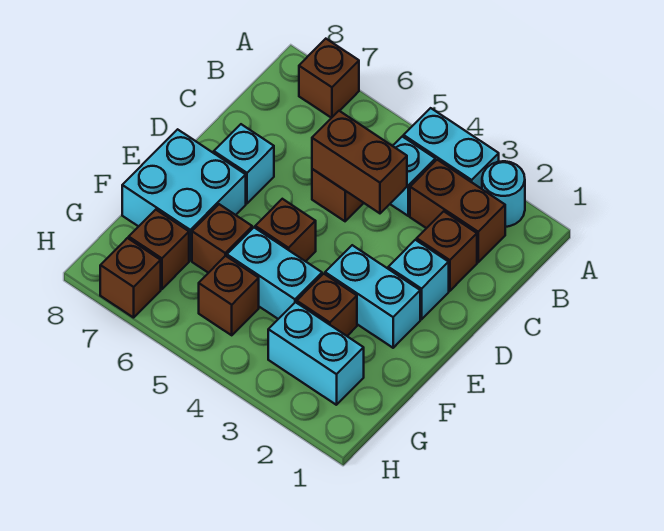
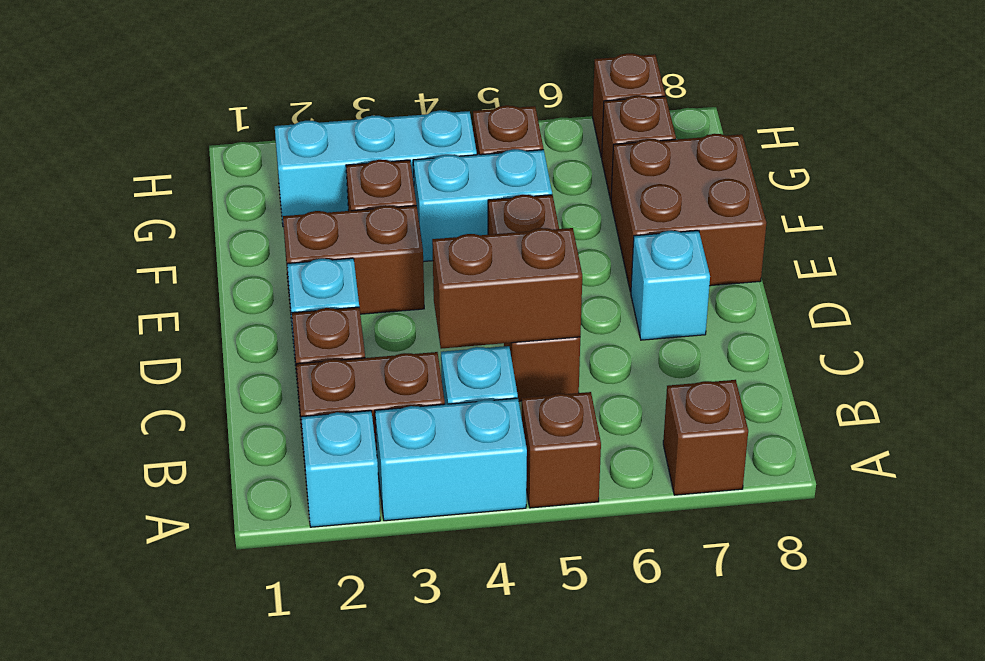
cyan 1x1 round brick [482,161,525,227] -> cyan 1x1 brick [301,411,380,527]
cyan 1x2 brick [325,245,420,348] -> brown 1x2 brick [283,206,424,314]
cyan 2x2 brick [122,129,246,260] -> brown 2x2 brick [611,134,766,292]
brown 1x1 brick [192,204,252,273] -> brown 1x1 brick moved to [521,392,601,508]
cyan 1x2 brick [268,302,364,405] -> cyan 1x3 brick [275,110,477,227]

